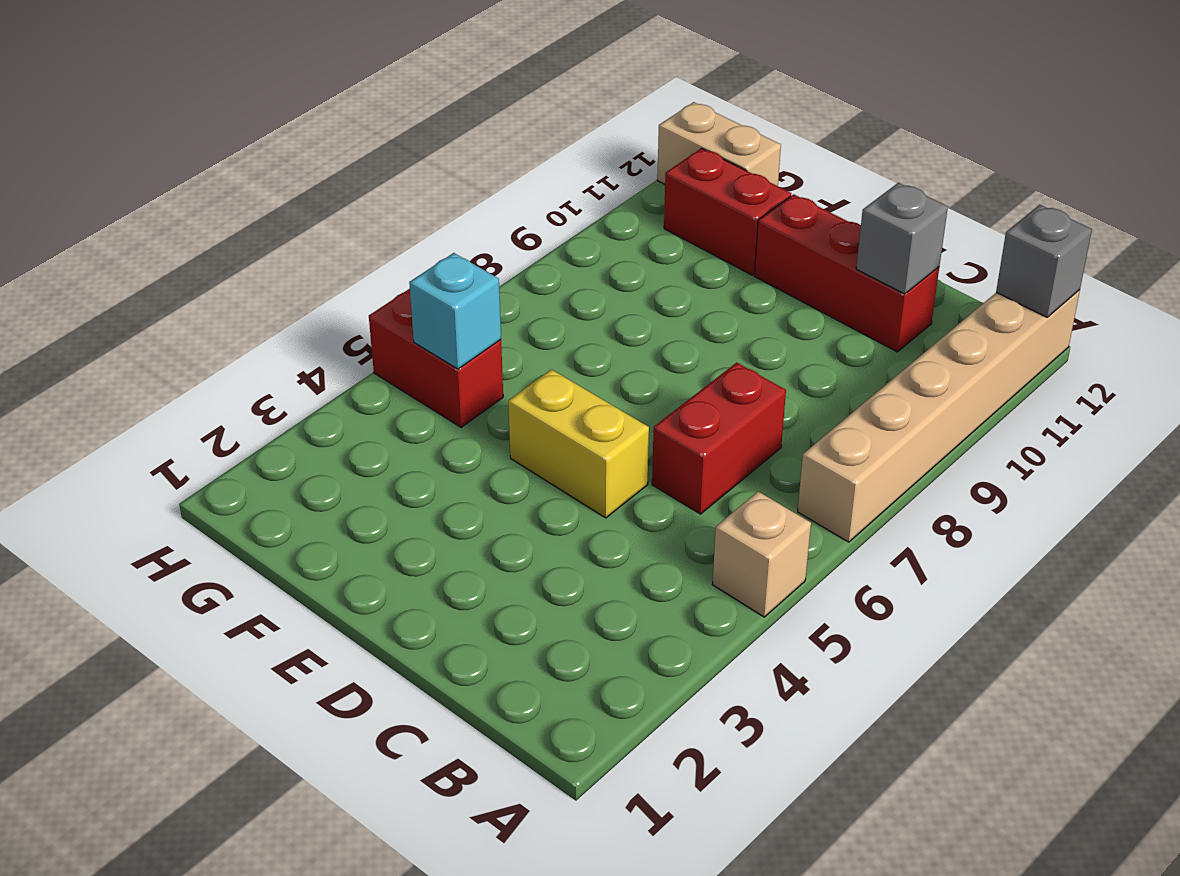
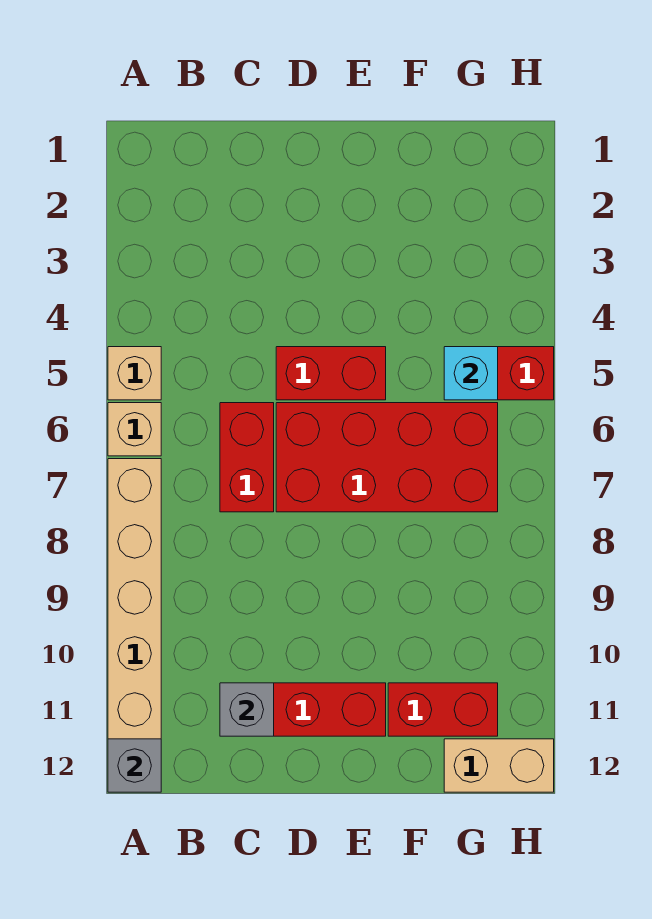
none -> tan 1x1 brick [108,403,161,456]
yellow 1x2 brick [508,369,649,518] -> red 1x2 brick [276,347,386,400]
none -> red 2x4 brick [276,403,498,512]

